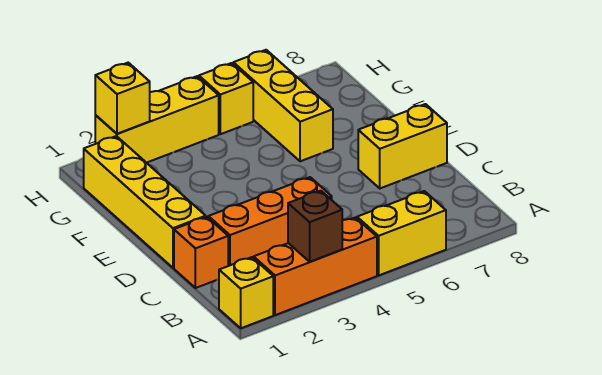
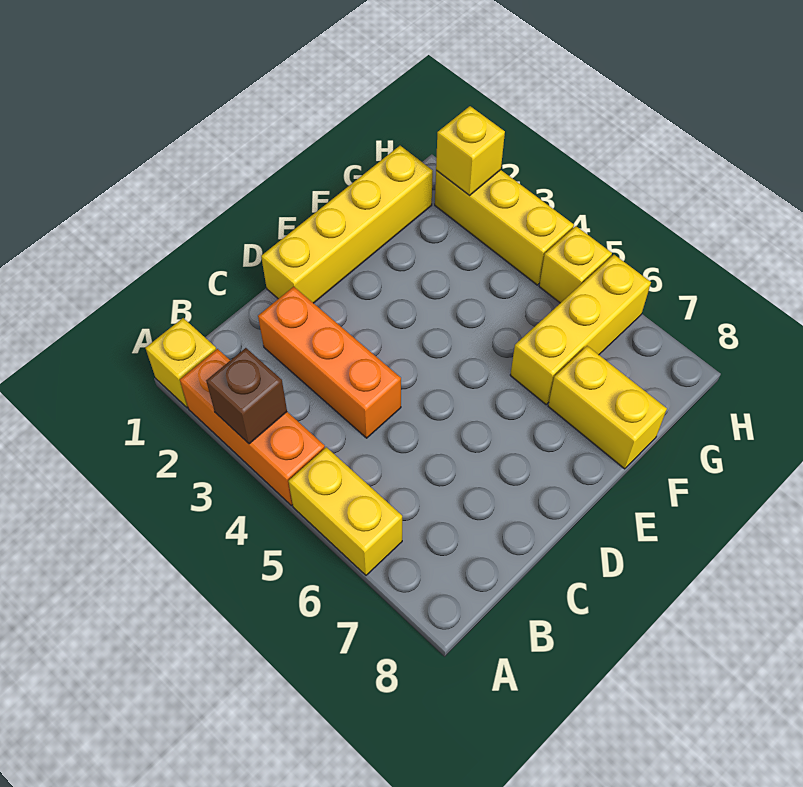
orange 1x1 brick [174,217,228,288] -> none
yellow 1x2 brick [358,104,447,188] -> yellow 1x2 brick moved to [548,346,667,469]

